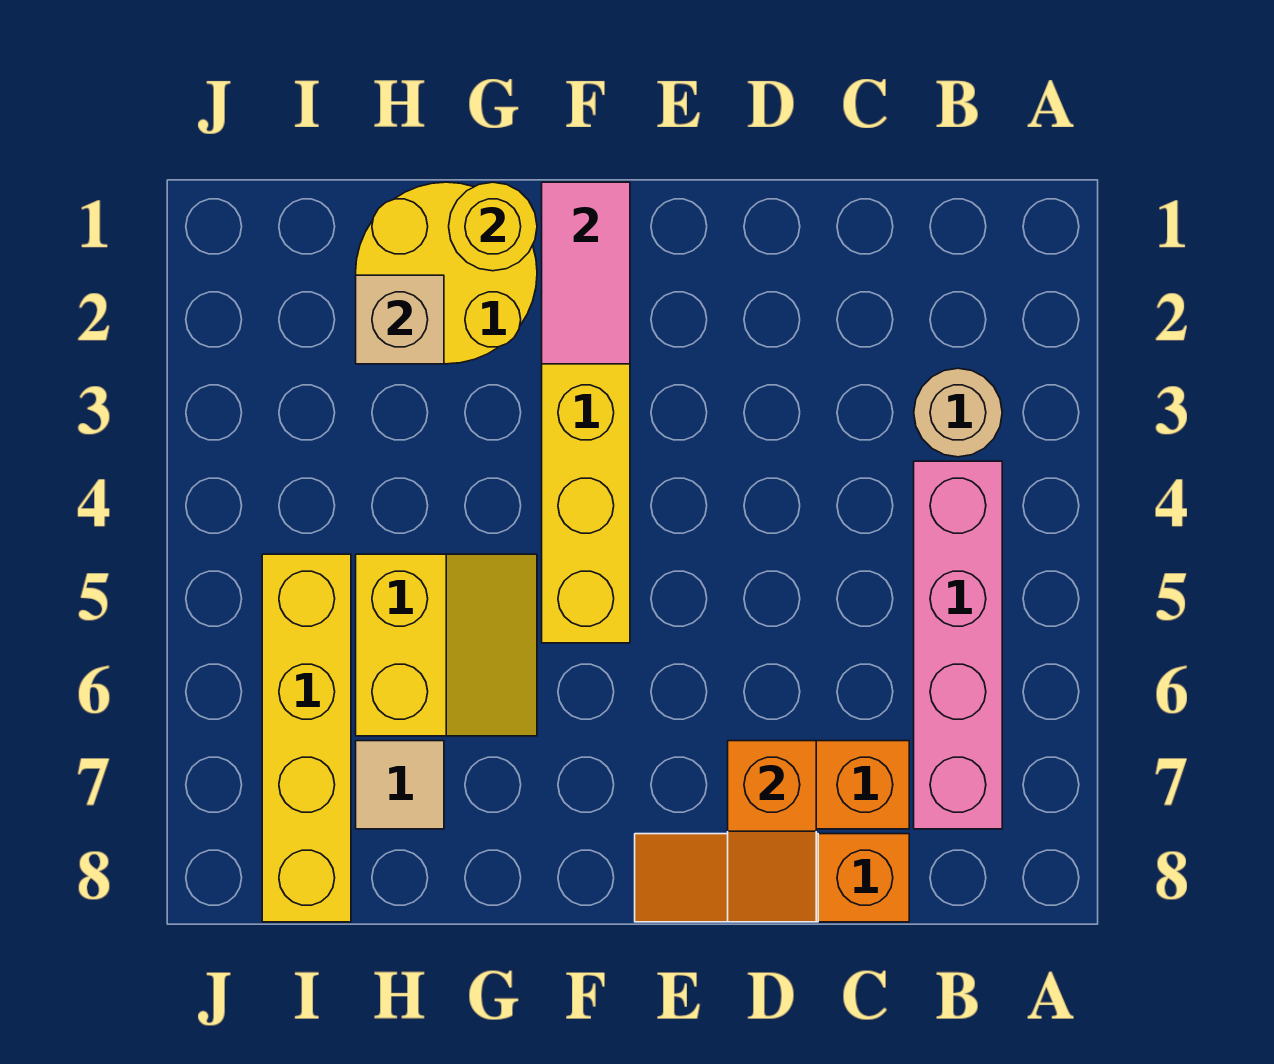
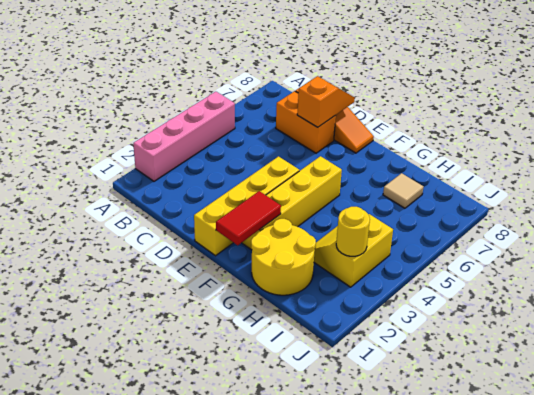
tan 1x1 round brick [914,368,1002,457] -> none
pink 1x4 brick [914,461,1002,829] -> pink 1x4 brick moved to [133,92,235,181]
pink 1x2 tile [542,182,630,364] -> red 1x2 tile [216,191,281,245]
yellow 1x1 round brick [449,182,537,271] -> yellow 1x1 round brick moved to [336,207,370,256]
yellow 2x2 slope [356,554,537,736] -> yellow 2x2 slope moved to [314,214,393,287]
tan 1x1 brick [356,275,444,364] -> none
yellow 1x4 brick [262,554,351,922] -> yellow 1x4 brick moved to [194,157,299,256]

